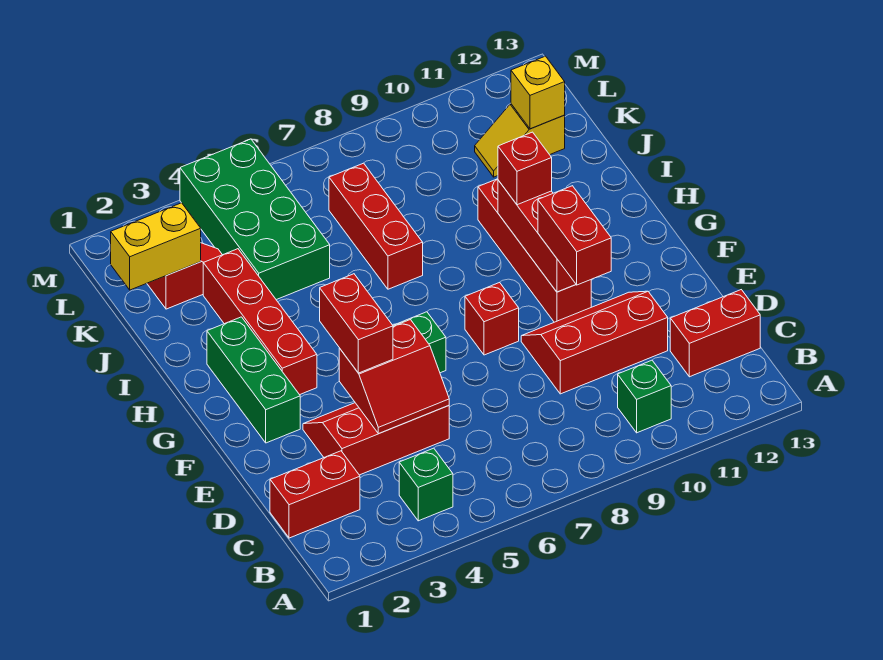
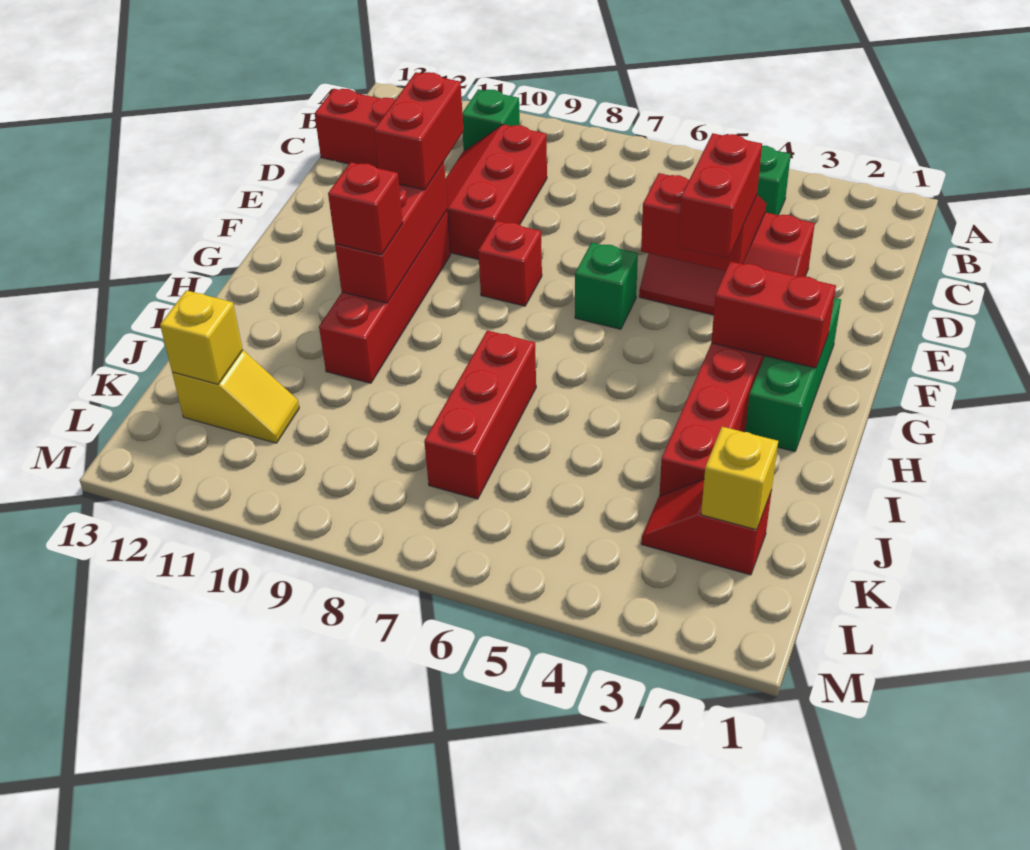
red 1x2 brick [270,451,360,538] -> red 1x2 brick moved to [711,261,836,368]
red 2x3 slope [521,291,668,394] -> red 2x3 slope turned to [445,124,547,260]
green 2x4 brick [180,139,330,300] -> none
yellow 1x2 brick [111,203,201,290] -> yellow 1x1 brick [701,427,778,530]

